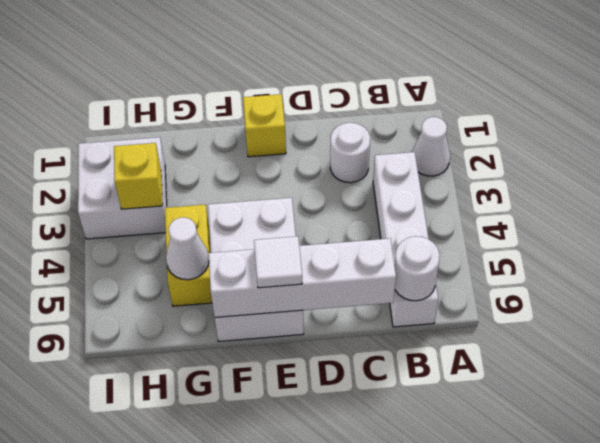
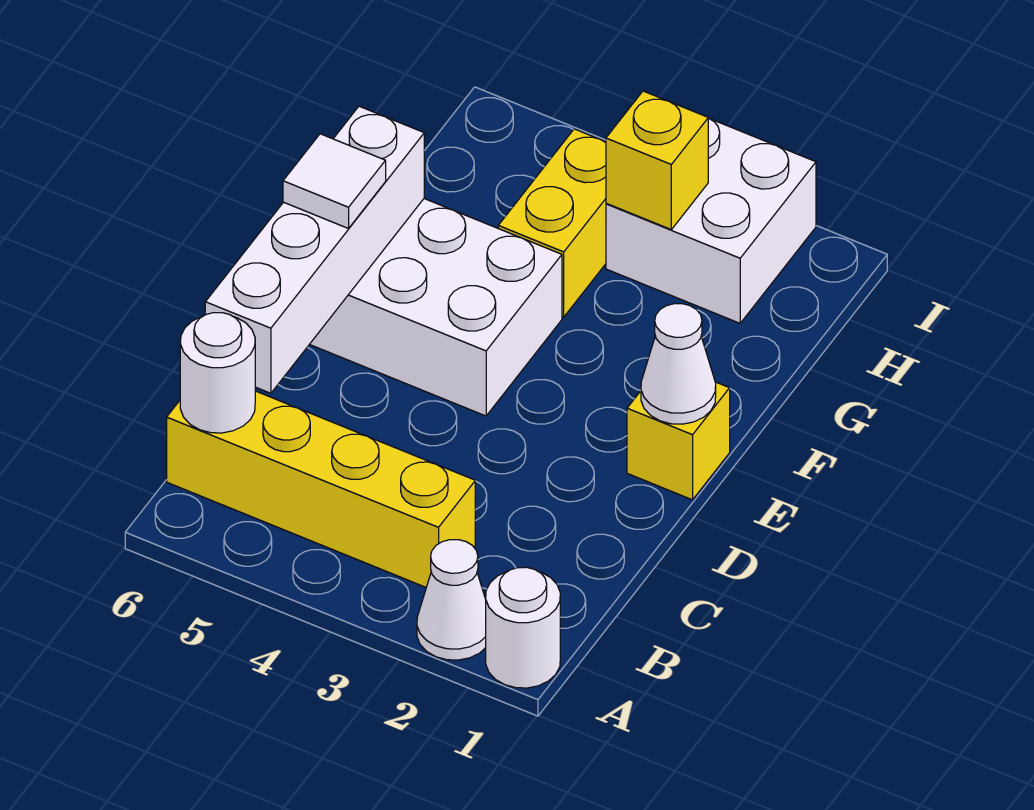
white 1x4 brick [373,152,438,327] -> yellow 1x4 brick [167,391,475,587]
white 1x1 round brick [330,123,370,183] -> white 1x1 round brick moved to [486,567,560,688]
yellow 1x2 brick [165,205,212,306] -> yellow 1x2 brick turned to [498,129,606,317]
white 1x1 cone [166,218,209,280] -> white 1x1 cone moved to [641,304,716,424]

